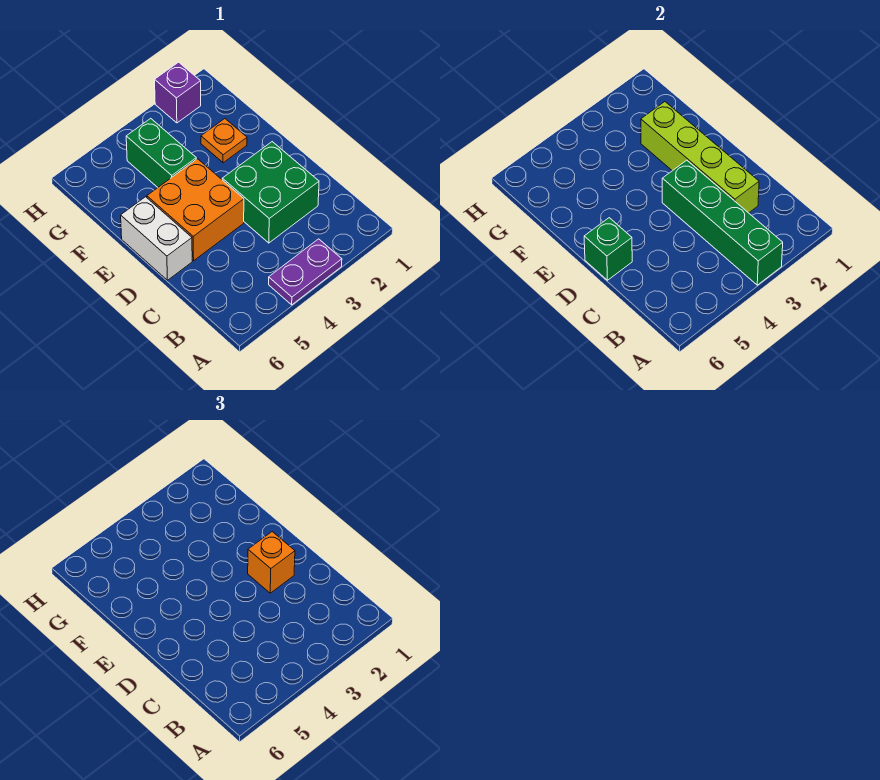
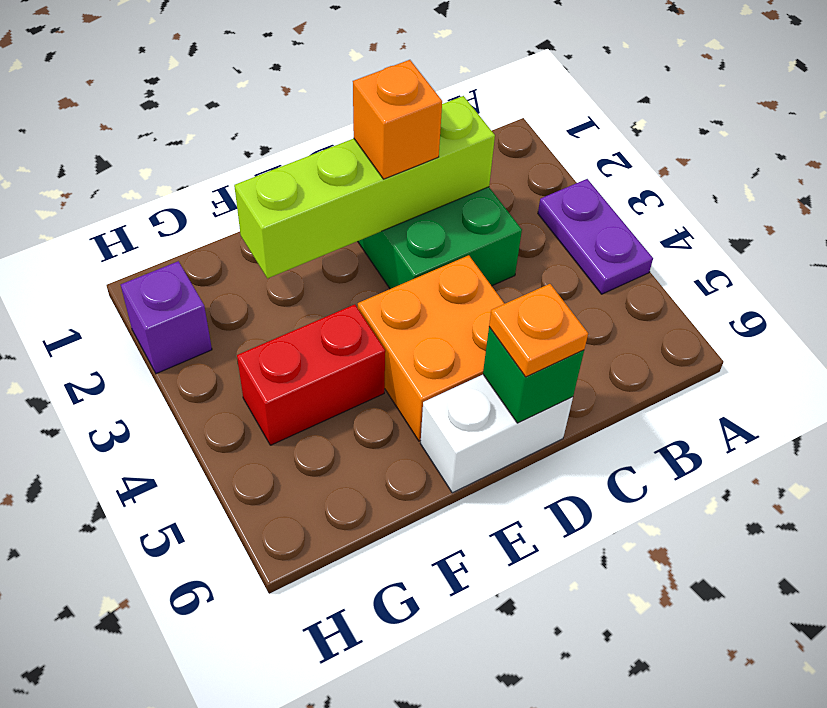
green 1x4 brick [662,160,783,285] -> none
orange 1x1 plate [201,119,247,163] -> orange 1x1 plate moved to [489,284,588,377]
green 1x2 brick [126,118,196,187] -> red 1x2 brick [237,304,385,445]

